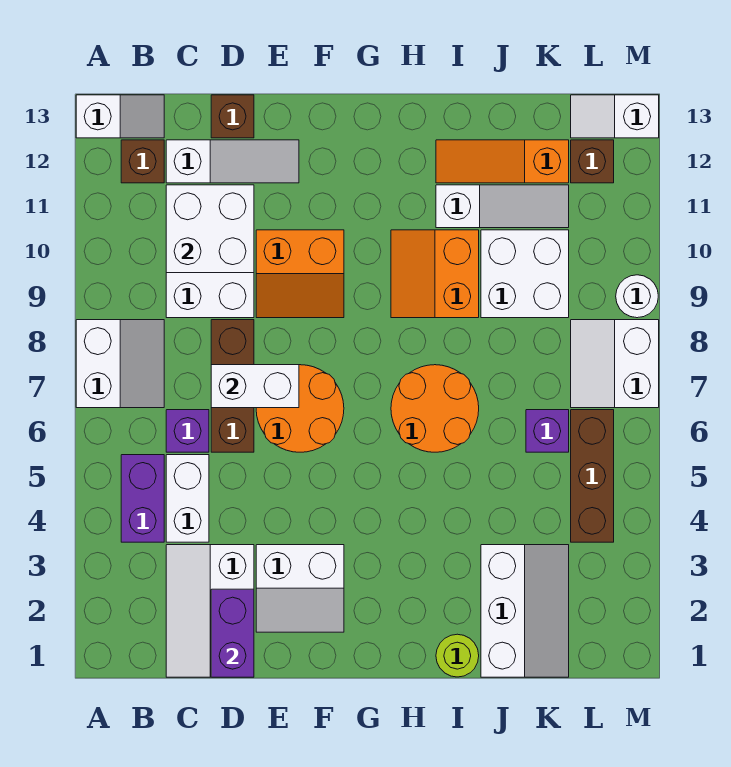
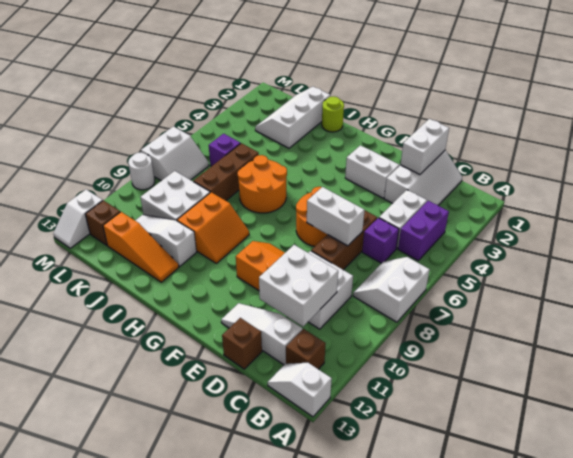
purple 1x2 brick [211,589,254,677] -> white 1x2 brick [400,119,449,175]
brown 1x3 brick [571,410,614,542] -> brown 1x3 brick moved to [194,143,259,201]
white 1x2 slope [571,95,659,138] -> white 1x2 slope turned to [53,189,103,248]

